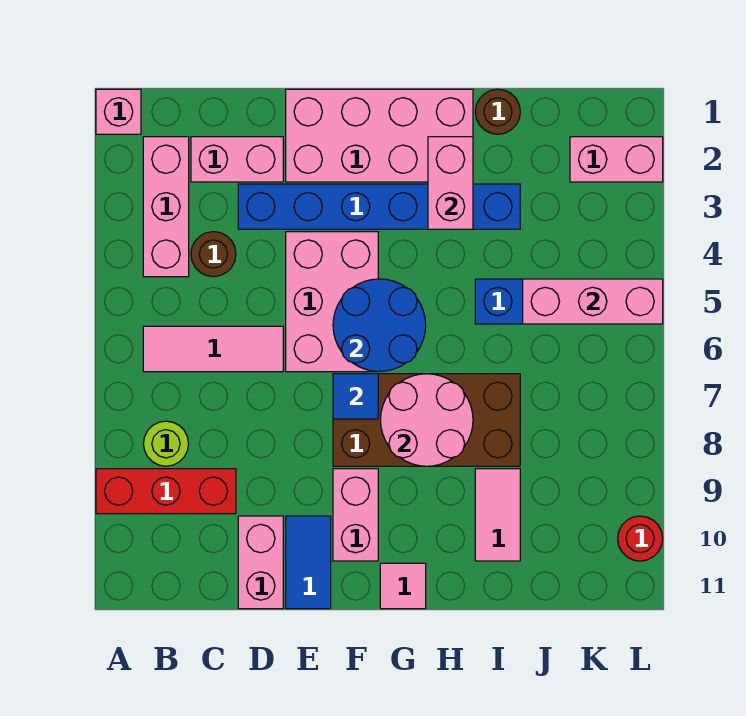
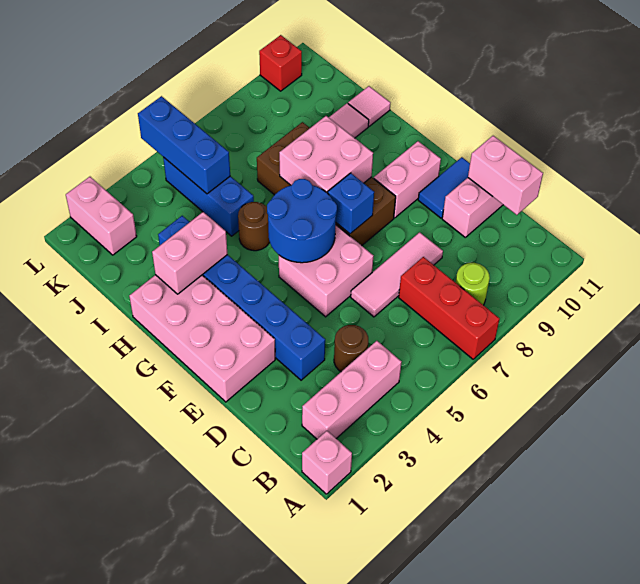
red 1x3 brick [96,469,236,514] -> red 1x3 brick moved to [399,257,500,359]
pink 1x3 tile [143,326,283,372] -> pink 1x3 tile turned to [351,232,443,317]
pink 1x2 brick [191,137,283,182] -> pink 1x2 brick moved to [468,136,543,215]
pink 2x3 brick [286,232,378,372] -> pink 2x2 brick [279,225,373,317]
blue 1x1 tile [333,374,378,419] -> blue 1x1 brick [328,173,374,234]
pink 2x2 round brick [381,374,473,466] -> pink 2x2 brick [279,116,373,193]
pink 1x1 tile [380,563,426,609] -> pink 1x1 tile moved to [348,86,390,126]
brown 1x1 round brick [475,89,520,134] -> brown 1x1 round brick moved to [238,202,270,251]
pink 1x3 brick [523,279,663,324] -> blue 1x3 brick [138,96,230,194]
red 1x1 round brick [618,516,663,561] -> red 1x1 brick [259,35,302,91]

